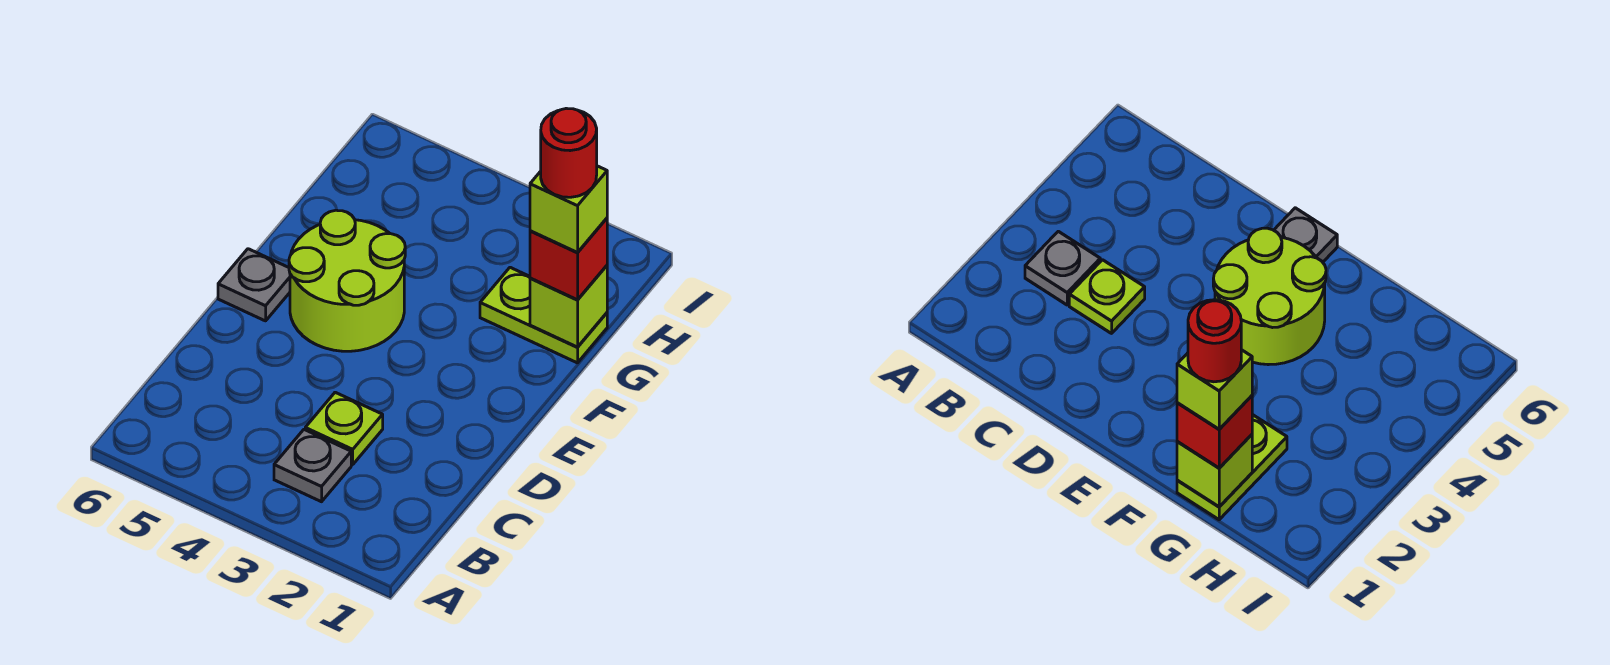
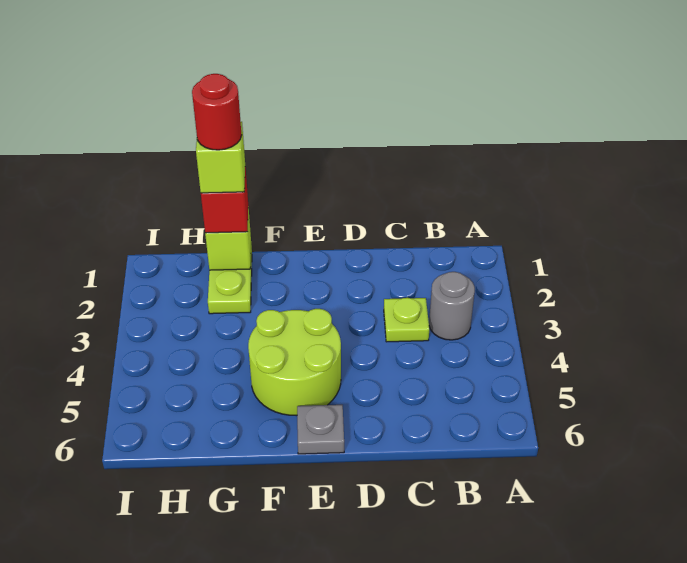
grey 1x1 plate [274,430,351,502] -> grey 1x1 round brick [429,272,475,340]

